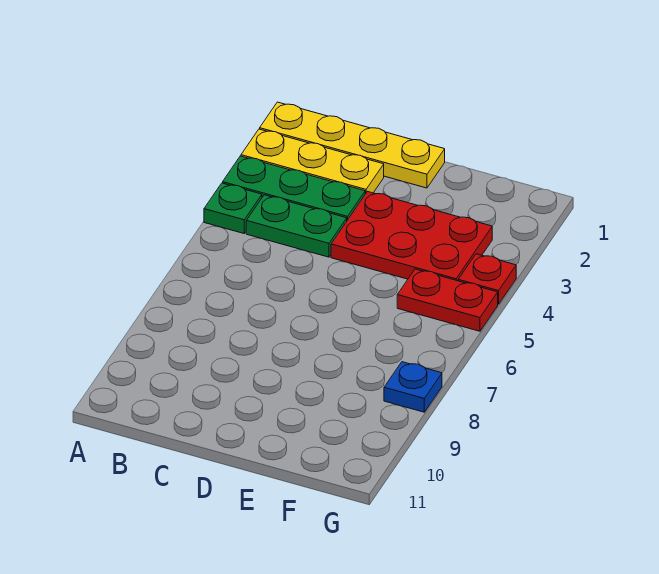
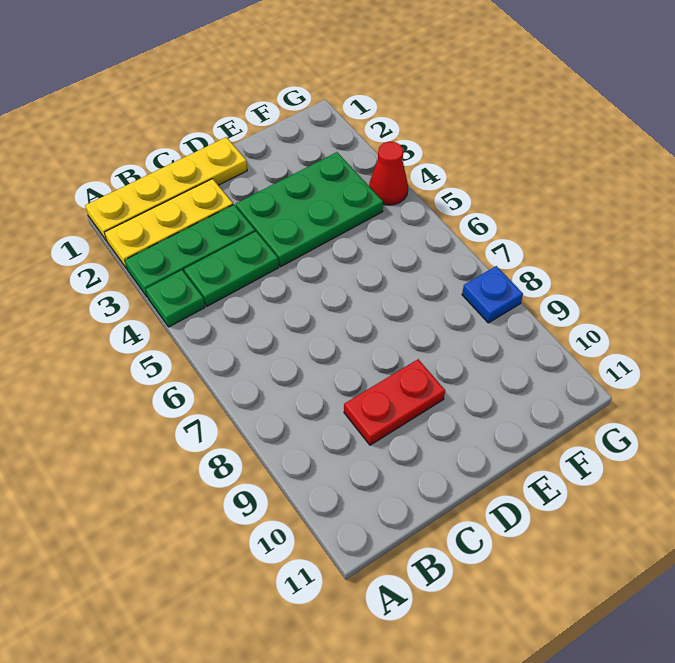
red 2x3 plate [331,192,492,281] -> green 2x3 plate [236,152,383,266]
red 1x2 plate [397,269,498,331] -> red 1x2 plate moved to [344,359,445,445]
red 1x1 plate [458,254,516,304] -> red 1x1 cone [369,142,408,205]

